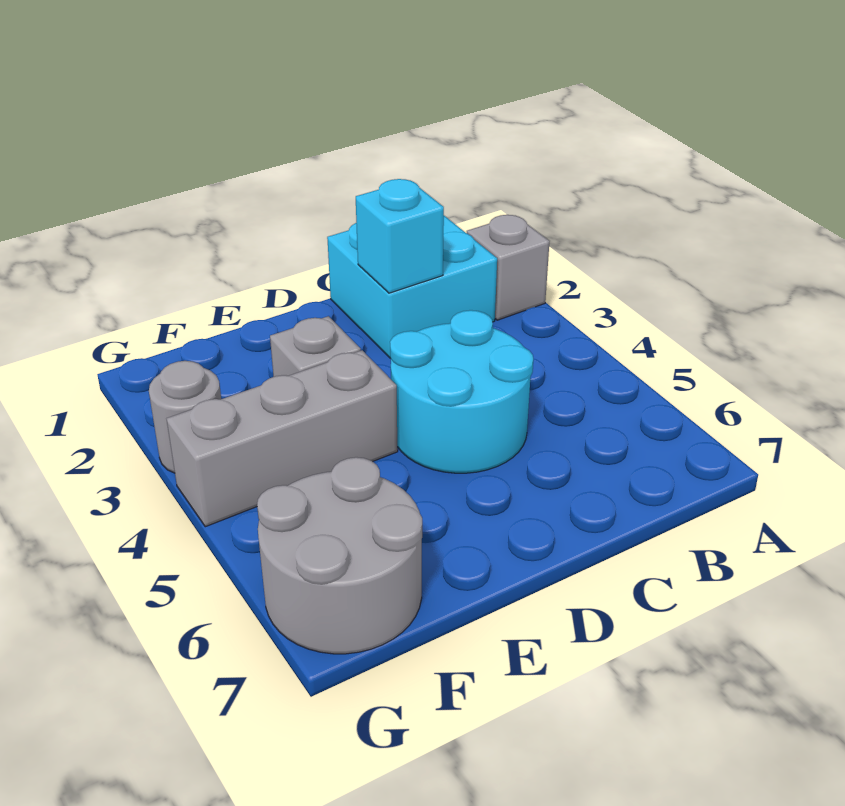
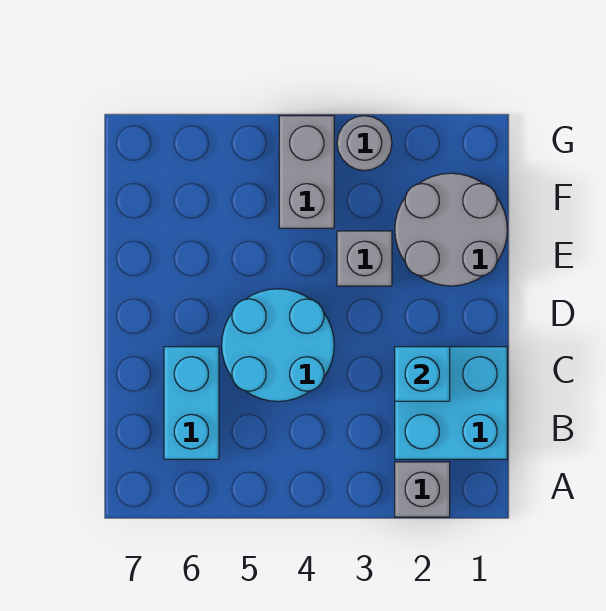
none -> cyan 1x2 brick [164,347,219,459]
grey 1x3 brick [167,350,398,527] -> grey 1x2 brick [279,116,334,228]
grey 2x2 round brick [257,457,422,654] -> grey 2x2 round brick moved to [395,173,507,286]

